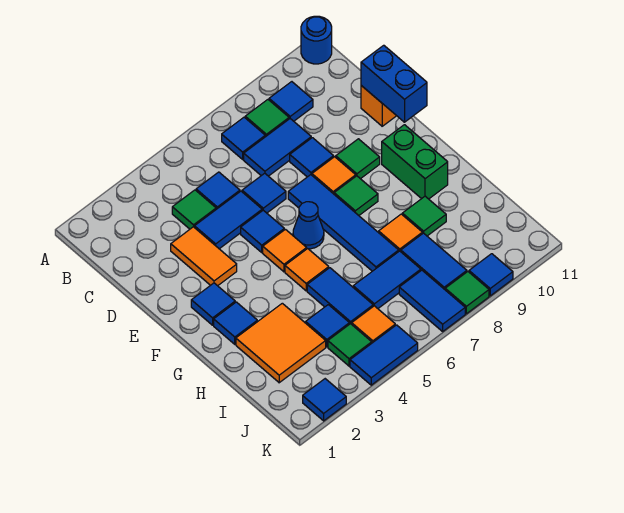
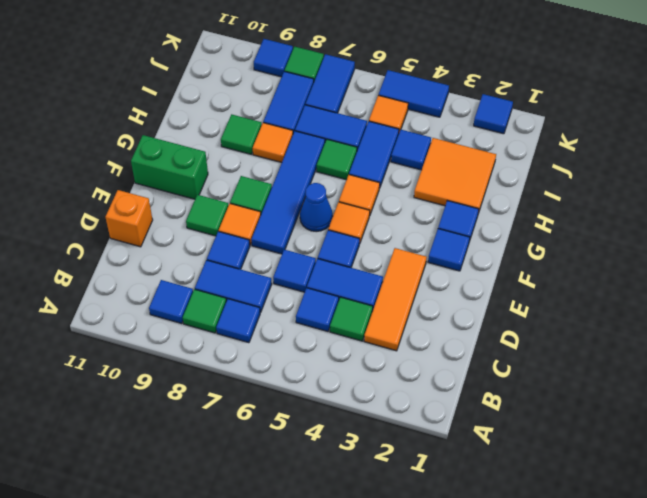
blue 1x1 round brick [301,16,332,64] -> none
orange 1x2 tile [171,227,237,286] -> orange 1x3 tile [364,248,427,351]
blue 1x2 brick [361,45,427,122] -> none
green 1x2 brick [382,125,448,199] -> green 1x2 brick turned to [131,135,208,199]
green 1x1 tile [328,324,372,366] -> green 1x1 tile moved to [317,139,357,180]

